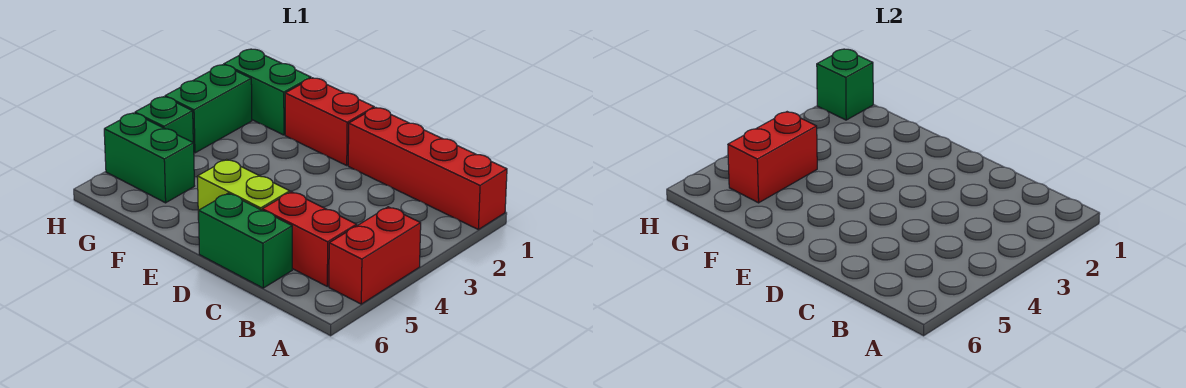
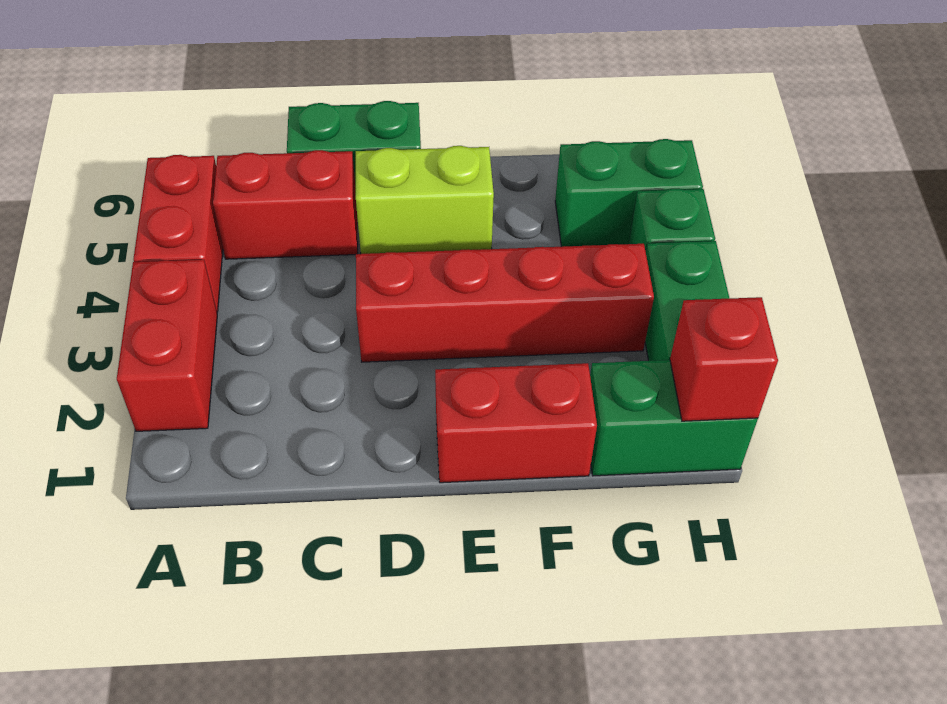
red 1x4 brick [348,108,507,229] -> red 1x4 brick moved to [356,244,654,362]
red 1x2 brick [728,112,817,203] -> red 1x2 brick moved to [117,260,217,431]
green 1x1 brick [817,49,873,120] -> red 1x1 brick [670,297,778,421]

